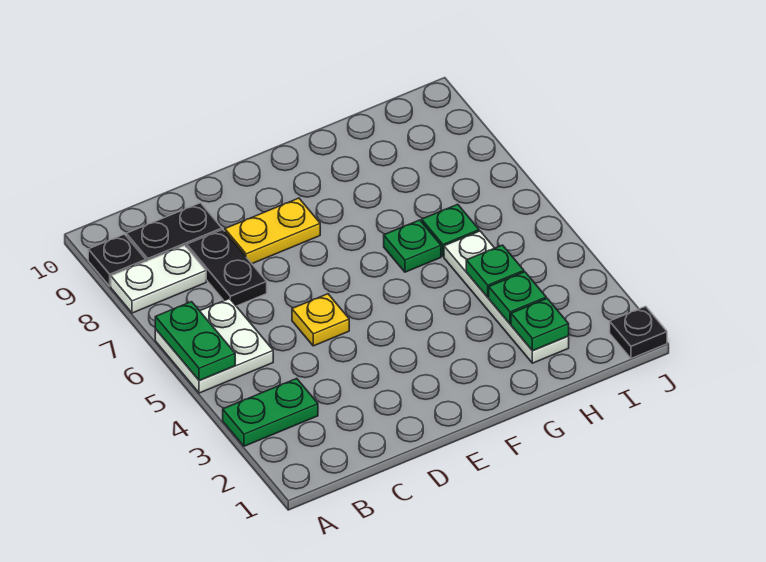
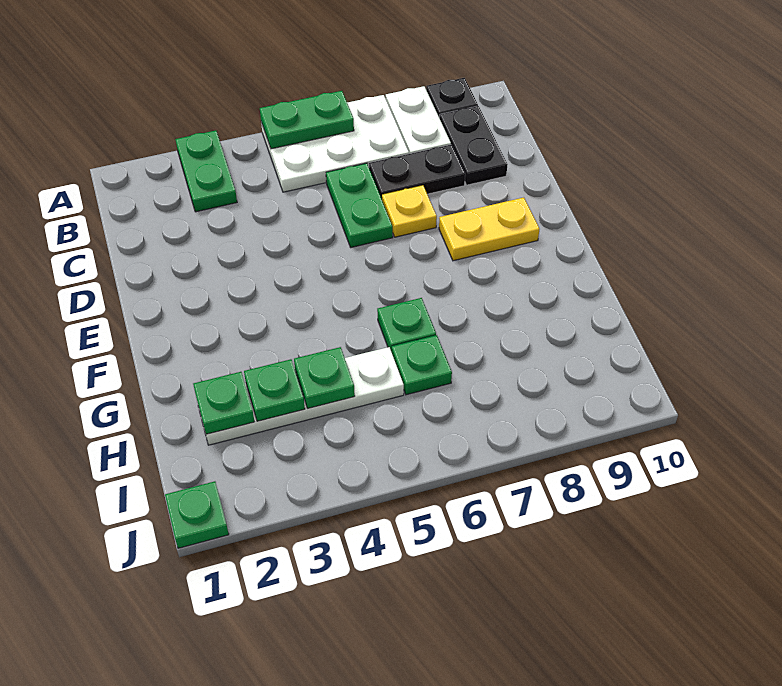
white 2x2 plate [155,299,273,393] -> white 2x3 plate [261,95,409,192]
none -> green 1x2 plate [326,163,393,247]
yellow 1x1 plate [292,294,349,346] -> yellow 1x1 plate moved to [382,185,437,237]
yellow 1x2 plate [225,198,320,264] -> yellow 1x2 plate turned to [439,198,540,261]
black 1x1 plate [610,306,667,358] -> green 1x1 plate [165,481,229,548]

